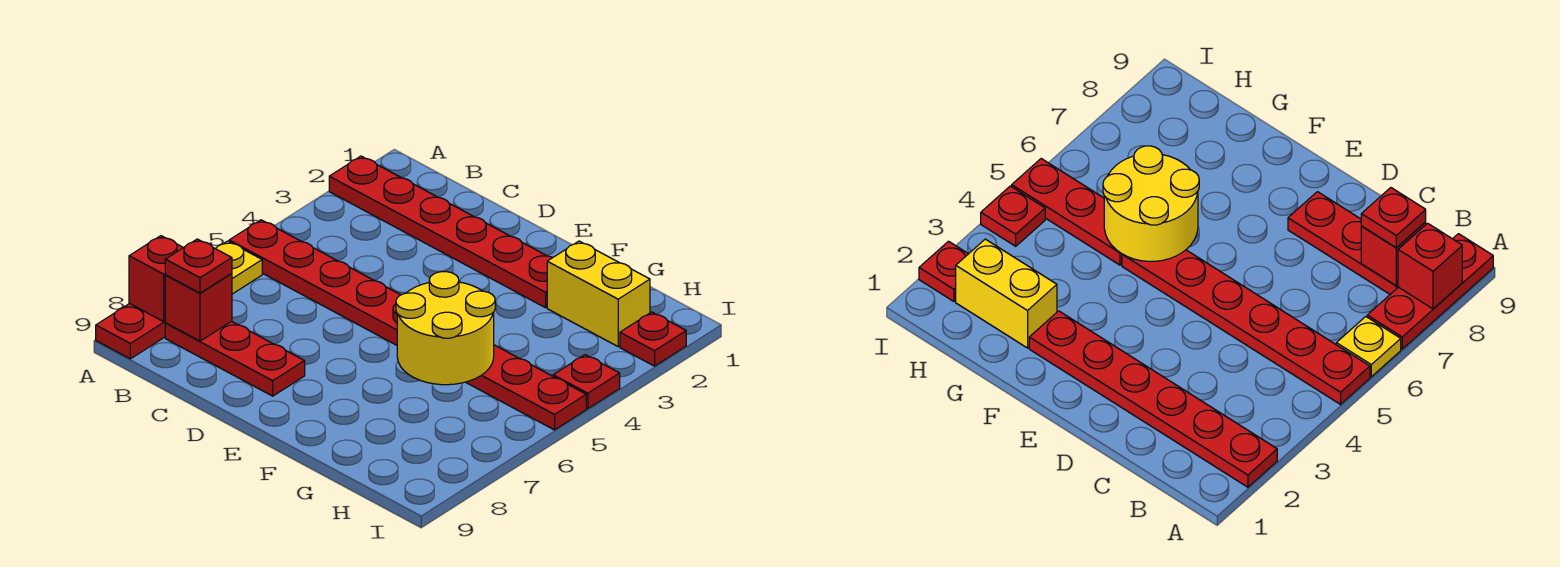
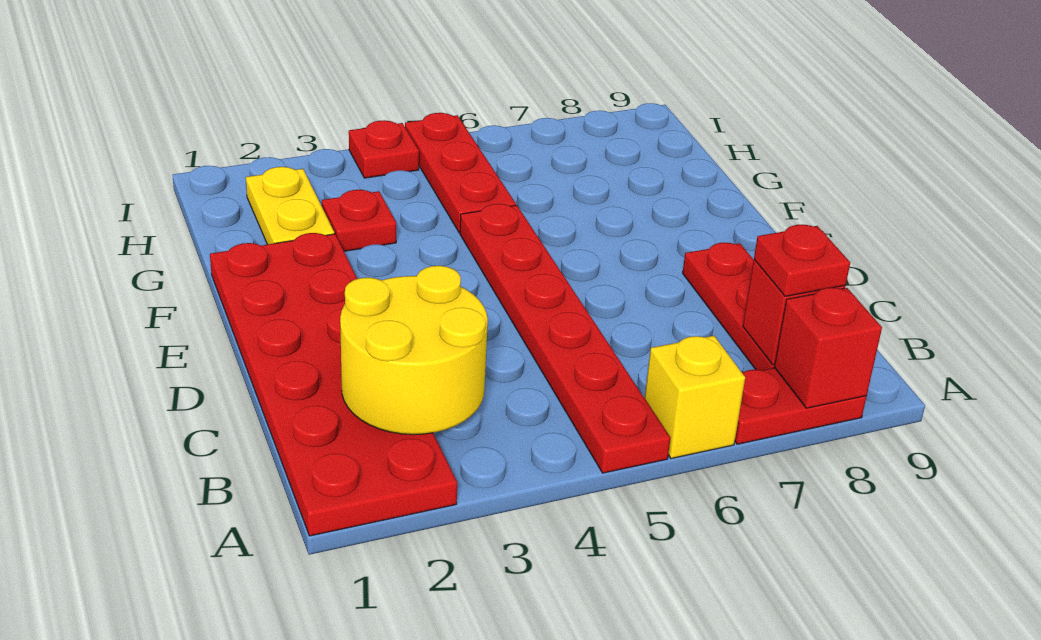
red 1x6 plate [329,156,553,308] -> red 2x6 plate [210,233,457,536]
yellow 1x1 plate [215,241,262,294] -> yellow 1x1 brick [645,336,745,459]
red 1x3 plate [96,304,165,359] -> red 1x2 plate [735,368,866,444]
yellow 2x2 round brick [396,272,495,385] -> yellow 2x2 round brick moved to [340,266,488,435]
yellow 1x2 brick [547,241,650,346] -> yellow 1x2 plate [246,167,334,245]
red 1x1 plate [620,312,686,366] -> red 1x1 plate moved to [322,190,396,251]

